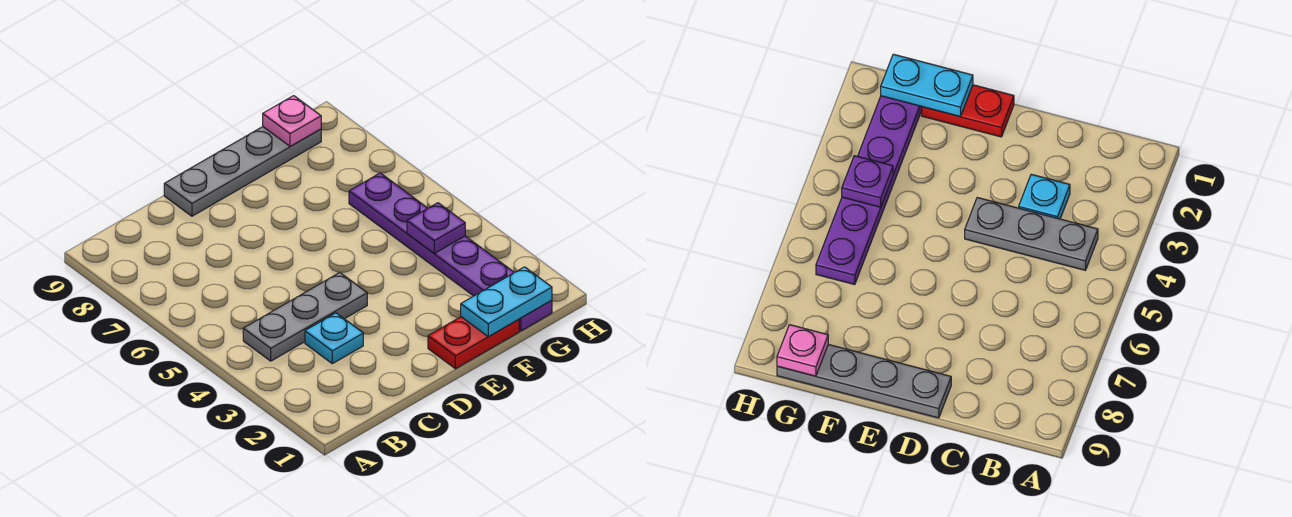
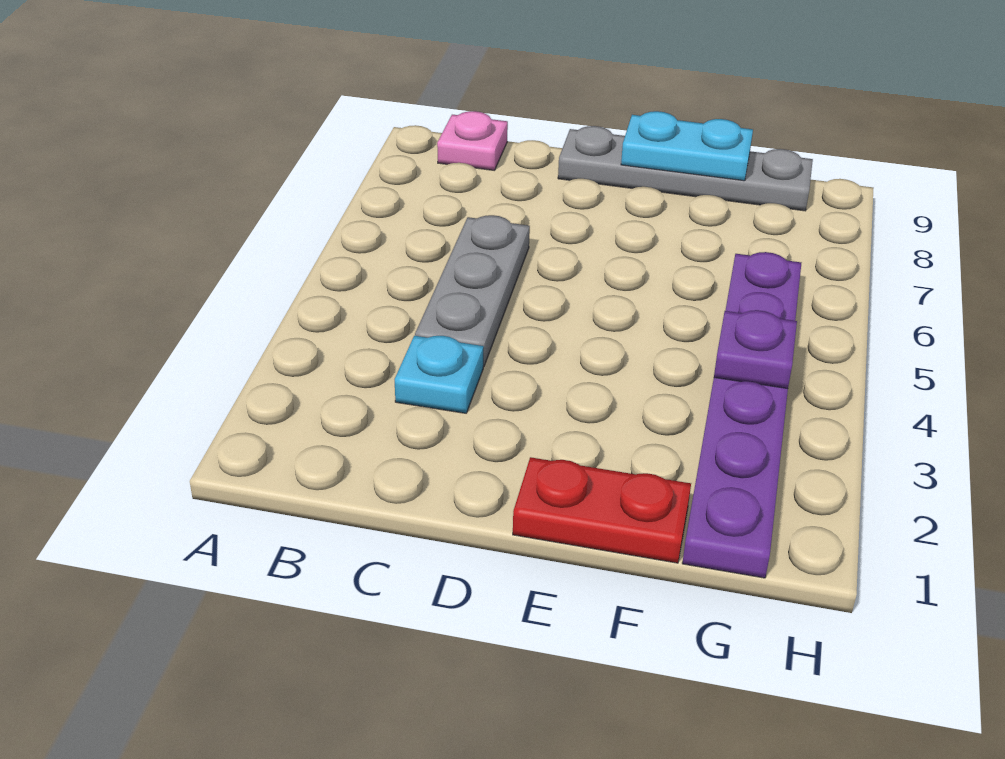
grey 1x3 plate [243,272,367,361] -> grey 1x3 plate turned to [415,215,530,367]
cyan 1x2 plate [461,267,552,336] -> cyan 1x2 plate moved to [621,111,753,181]
pink 1x1 plate [263,96,321,147] -> pink 1x1 plate moved to [437,111,508,170]

